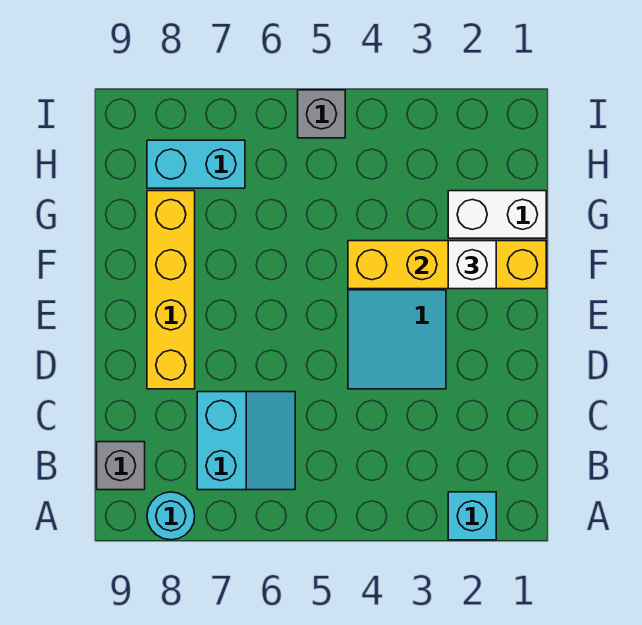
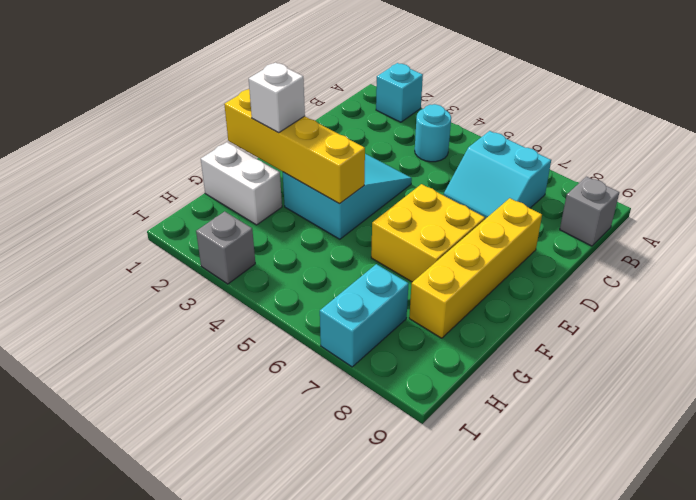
cyan 1x1 round brick [147,492,195,540] -> cyan 1x1 round brick moved to [415,104,451,162]
cyan 2x2 slope [197,392,295,490] -> cyan 2x2 slope turned to [444,131,551,219]
none -> yellow 2x2 brick [371,184,485,282]
cyan 1x2 brick [147,140,245,188] -> cyan 1x2 brick turned to [320,264,409,367]
grey 1x1 brick [298,90,345,138] -> grey 1x1 brick moved to [196,211,255,284]

